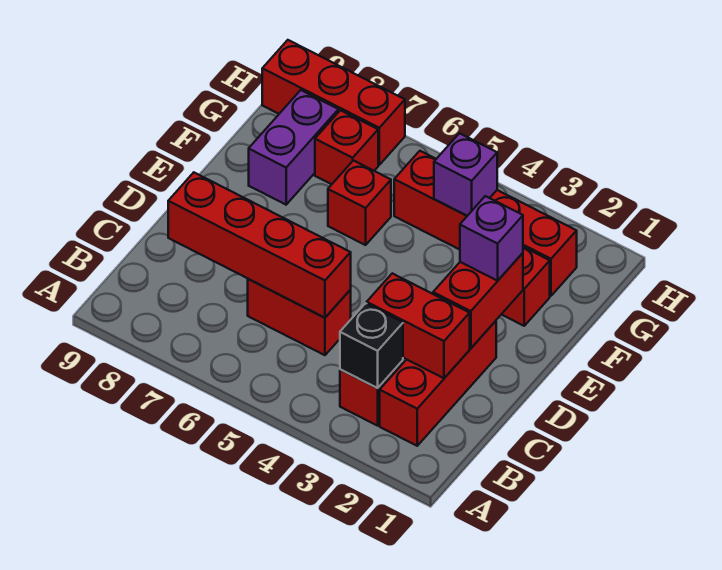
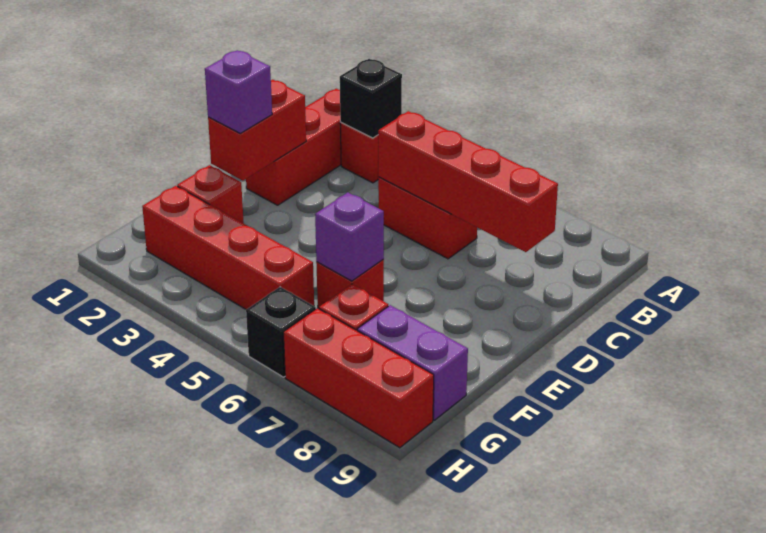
red 1x2 brick [367,273,470,378] -> none
purple 1x2 brick [249,90,338,205] -> purple 1x2 brick turned to [357,305,468,420]
purple 1x1 brick [434,133,497,216] -> purple 1x1 brick moved to [315,193,384,281]
none -> black 1x1 brick [246,287,316,377]

